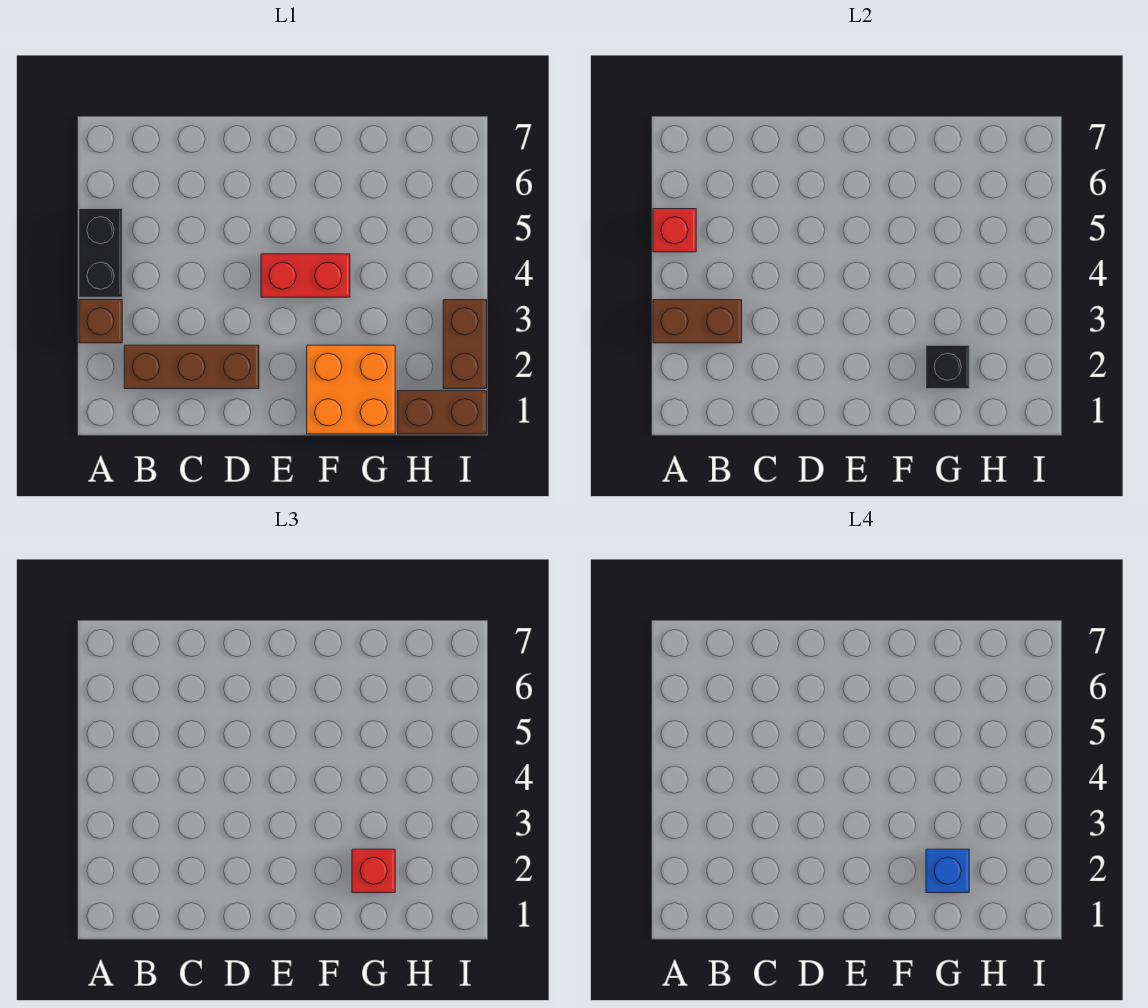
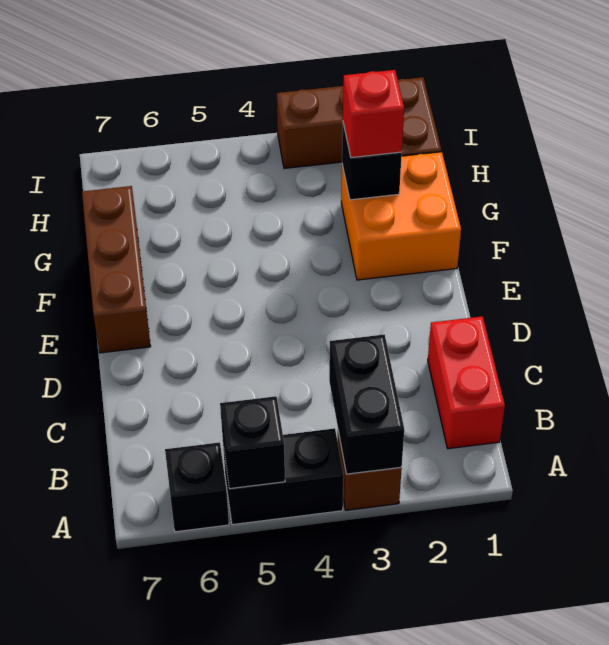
brown 1x2 brick [653,300,742,343] -> black 1x2 brick [329,335,404,474]
red 1x1 brick [653,209,696,252] -> black 1x1 brick [220,396,285,489]
none -> black 1x1 brick [165,442,229,532]
brown 1x3 brick [124,345,259,389] -> brown 1x3 brick moved to [82,186,151,353]
red 1x2 brick [261,254,350,297] -> red 1x2 brick moved to [428,316,505,449]
blue 1x1 brick [926,849,969,893] -> none

